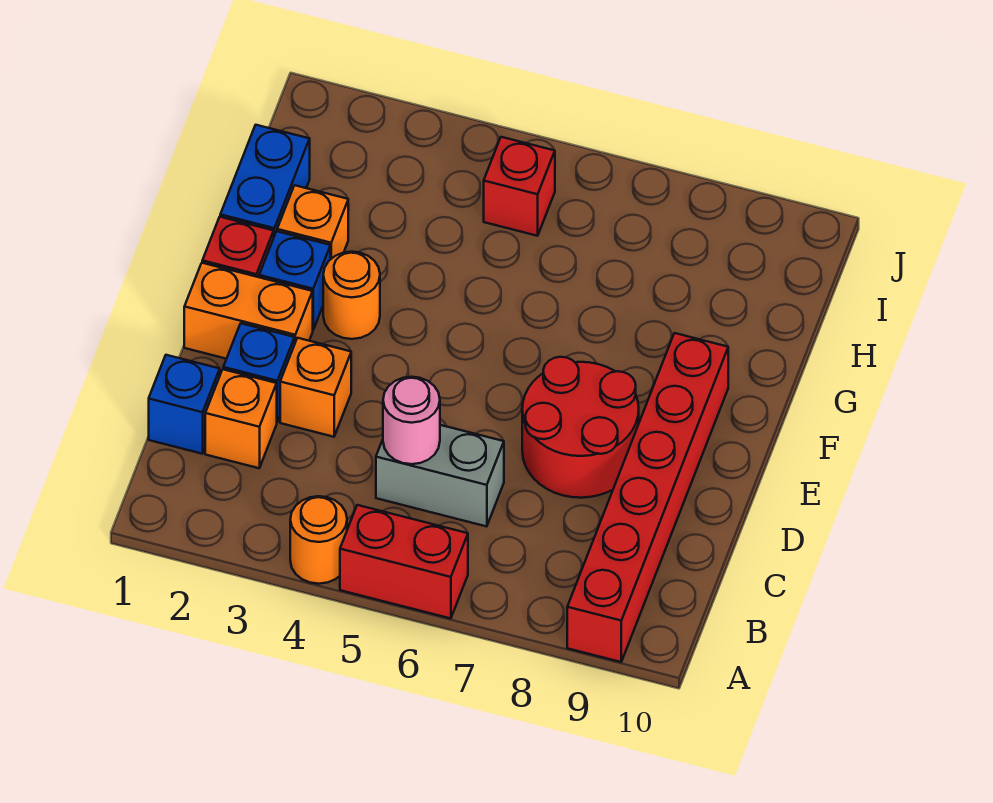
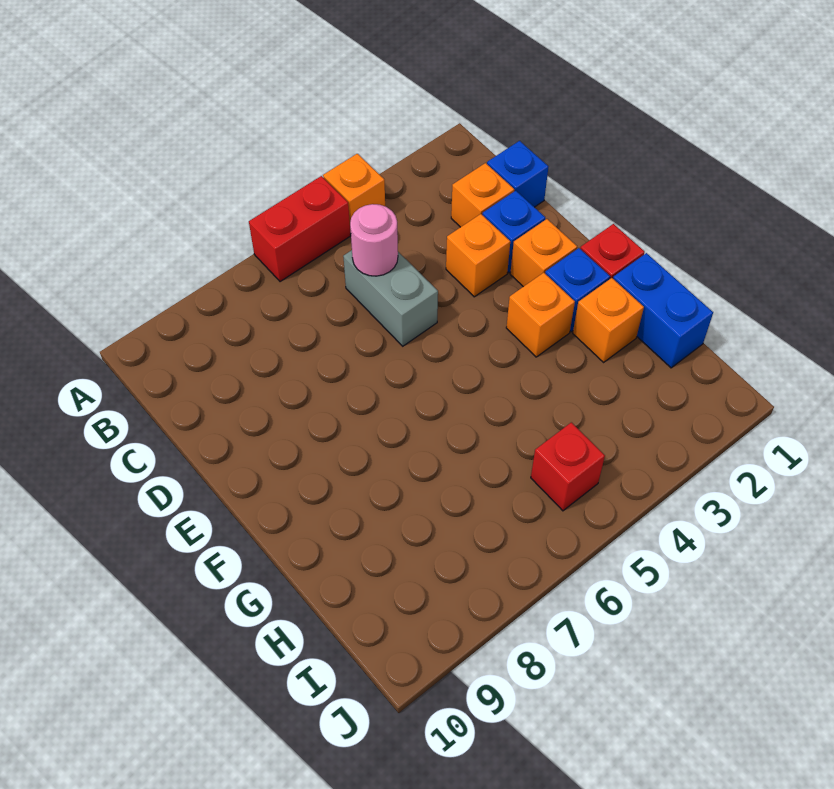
orange 1x1 round brick [290,496,347,584] -> orange 1x1 brick [323,154,385,233]
red 1x6 brick [567,333,728,662] -> none
grey 1x2 brick [376,425,504,527] -> grey 1x2 brick turned to [343,250,438,346]
red 2x2 round brick [522,357,639,498] -> none
orange 1x2 brick [184,263,313,359] -> orange 1x1 brick [510,219,577,287]
orange 1x1 round brick [323,252,380,339] -> orange 1x1 brick [506,273,575,357]

